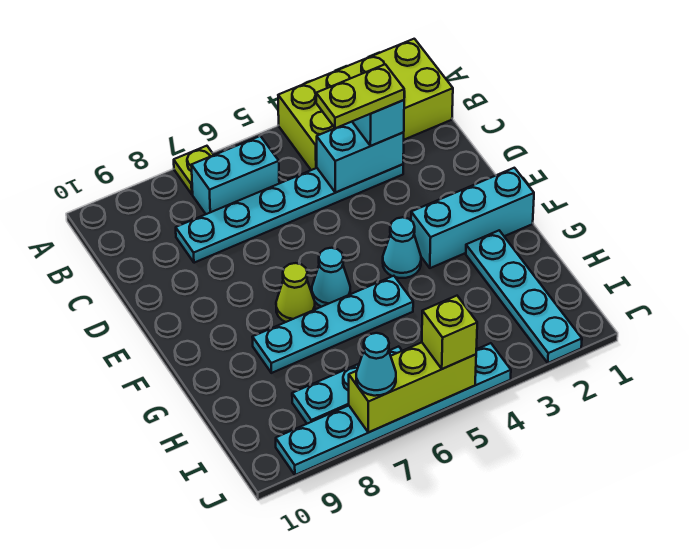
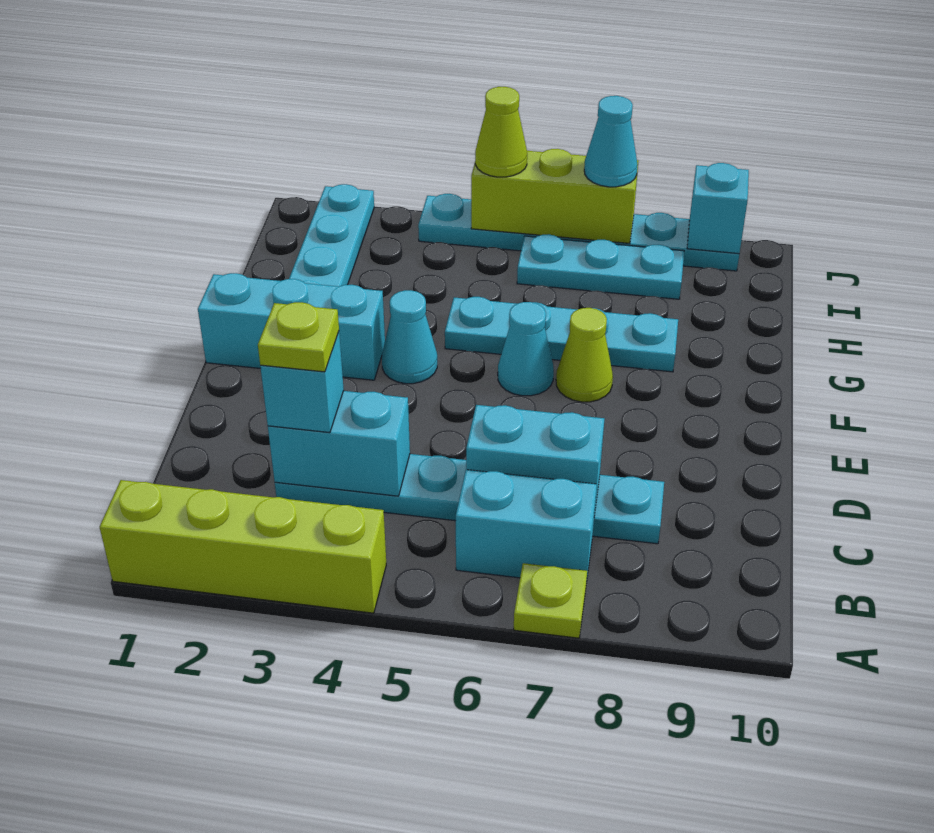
lime 2x4 brick [278,39,453,170] -> lime 1x4 brick [100,480,386,613]
lime 1x2 plate [316,64,404,128] -> lime 1x1 plate [258,302,339,372]
none -> cyan 1x2 brick [466,405,604,515]
lime 1x1 brick [422,296,477,369] -> lime 1x1 cone [475,87,527,177]
none -> cyan 1x1 brick [687,163,749,254]

